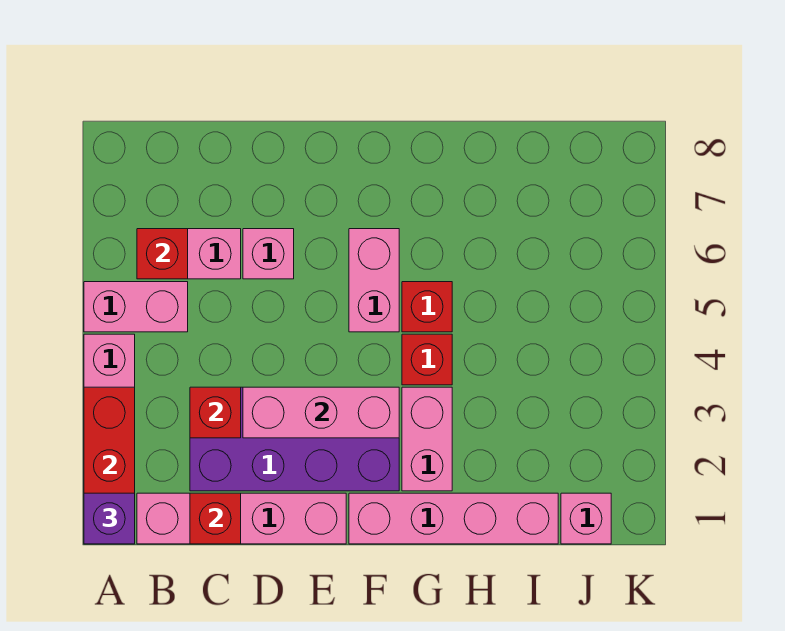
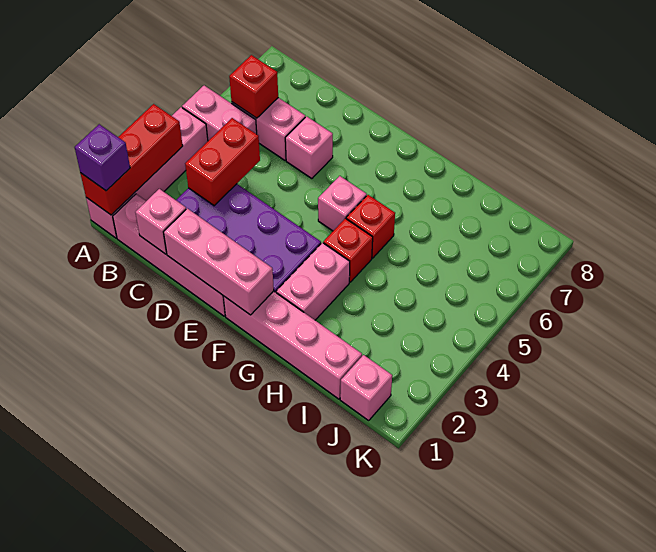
red 1x1 brick [190,493,241,544] -> pink 1x1 brick [135,189,186,254]
red 1x1 brick [190,387,241,438] -> red 1x2 brick [185,118,260,206]
pink 1x3 brick [243,387,399,438] -> pink 1x3 brick moved to [164,208,274,315]
pink 1x2 brick [349,229,399,332] -> pink 1x1 brick [318,176,367,231]

